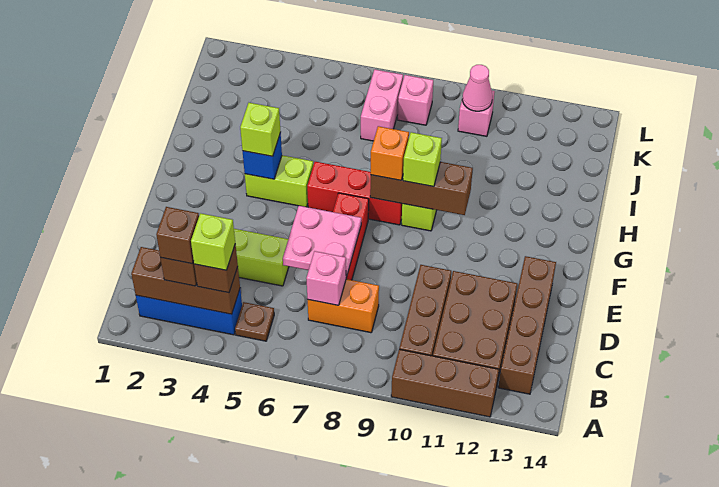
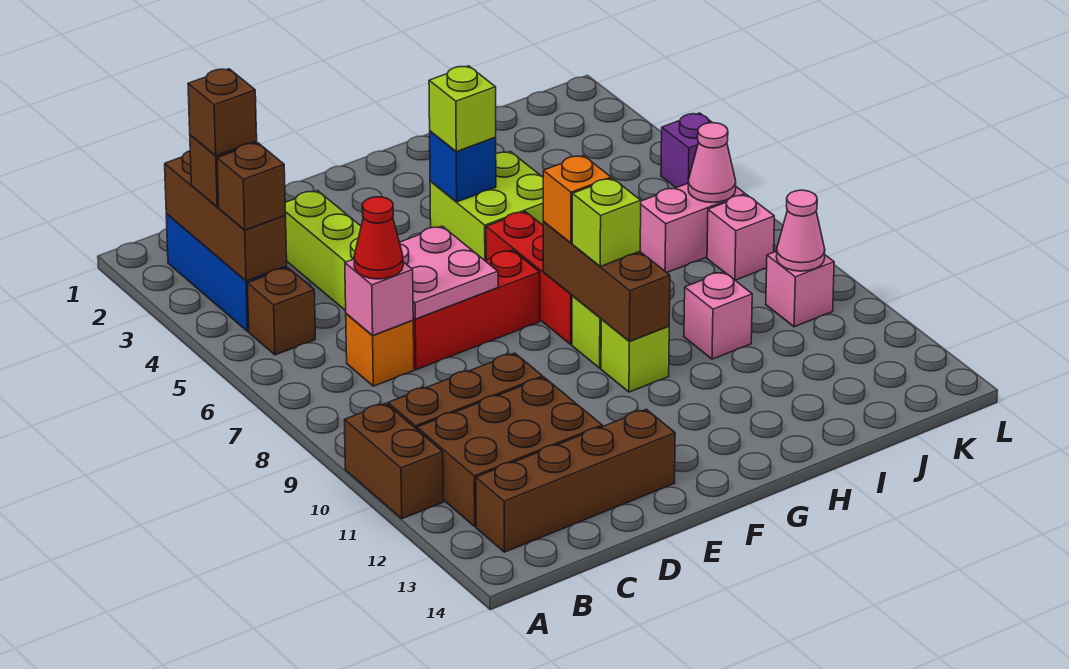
brown 1x3 brick [391,349,499,417] -> brown 1x2 brick [344,403,443,519]
lime 1x1 brick [191,213,235,270] -> lime 1x1 brick moved to [601,320,669,392]
brown 1x1 plate [235,302,274,341] -> brown 1x1 brick [247,268,315,355]
orange 1x2 brick [308,279,379,333] -> orange 1x1 brick [346,314,414,386]
none -> red 1x1 cone [354,197,403,279]
lime 1x2 brick [245,155,313,207] -> lime 2x2 brick [430,152,544,260]
none -> pink 1x1 brick [684,272,752,359]
none -> pink 1x1 cone [688,123,736,203]
none -> purple 1x1 brick [661,113,712,188]

